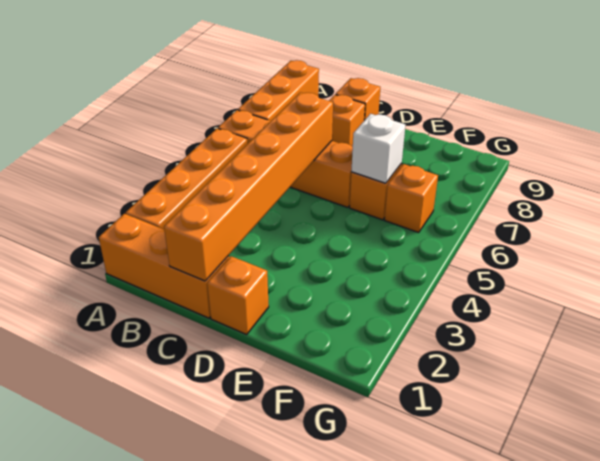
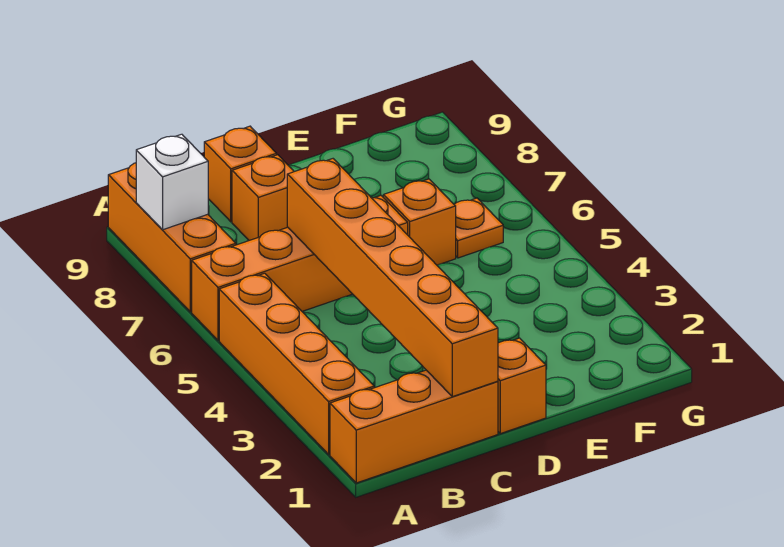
white 1x1 brick [351,114,405,183] -> white 1x1 brick moved to [136,134,208,230]
orange 1x1 brick [385,164,438,232] -> orange 1x1 plate [454,198,503,258]

